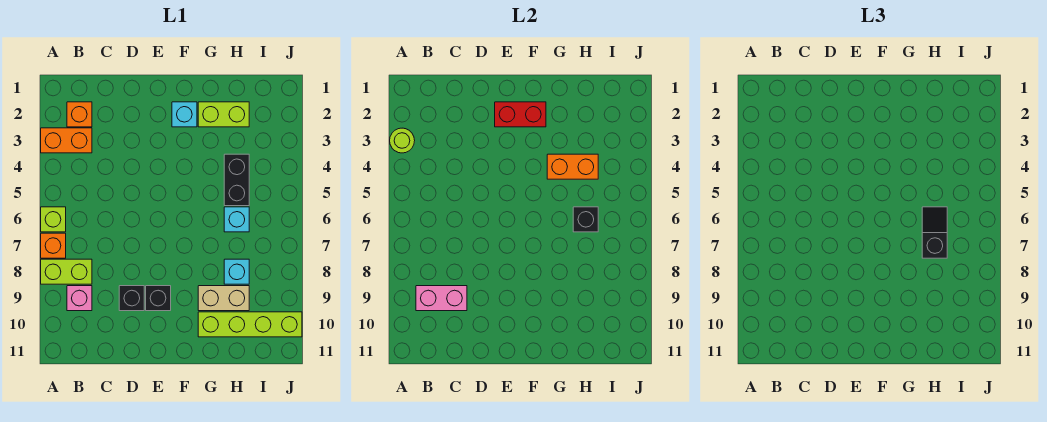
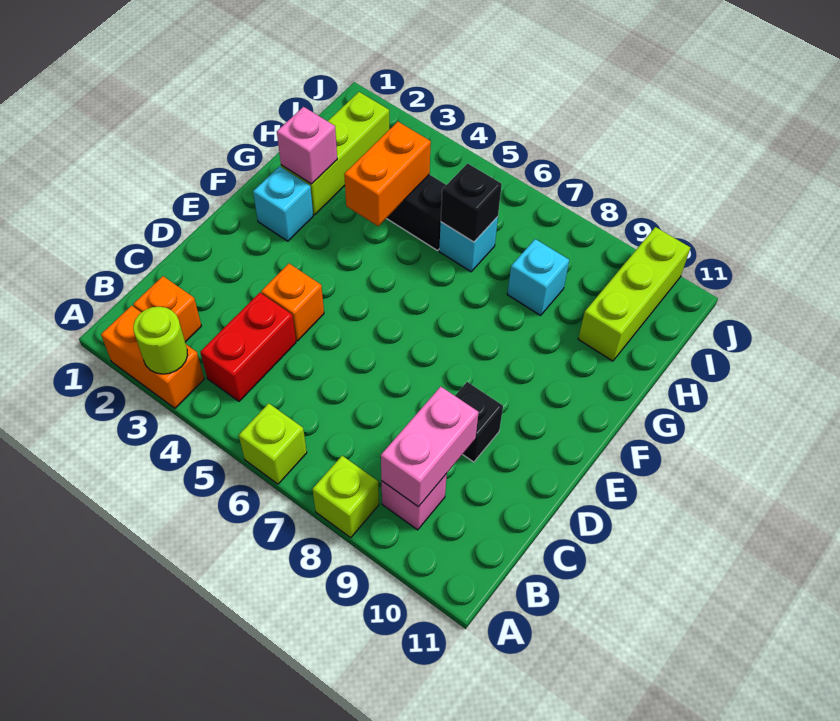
orange 1x2 brick [41,128,92,153] -> orange 1x2 brick turned to [101,306,204,408]
orange 1x1 brick [41,233,66,258] -> orange 1x1 brick moved to [261,264,324,341]
lime 1x2 brick [41,259,92,284] -> lime 1x1 brick [313,456,379,538]
red 1x2 brick [495,102,546,127] -> red 1x2 brick moved to [200,293,296,401]
black 1x1 brick [146,286,171,311] -> none
lime 1x2 brick [198,102,249,127] -> lime 1x3 brick [281,92,389,215]
none -> pink 1x1 brick [277,107,337,184]
tan 1x2 brick [198,286,249,311] -> none
lime 1x4 brick [198,312,302,337] -> lime 1x3 brick [578,227,690,361]
black 1x2 slope [922,207,947,258] -> none

